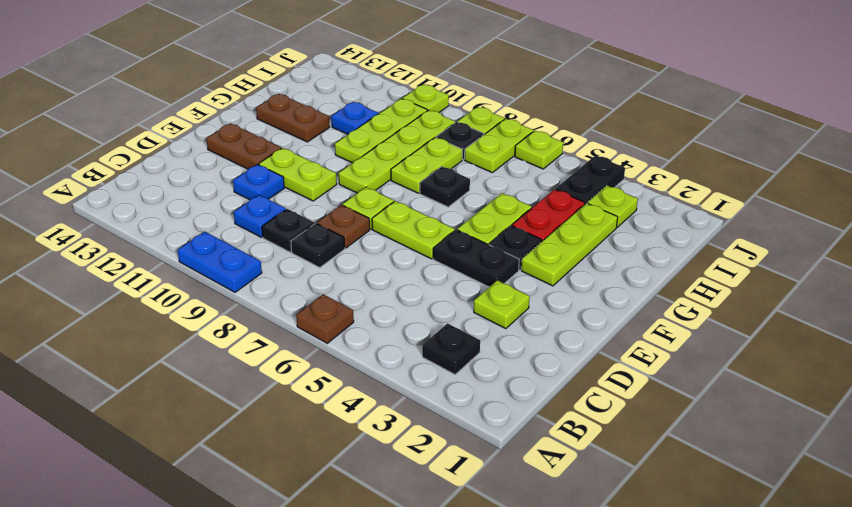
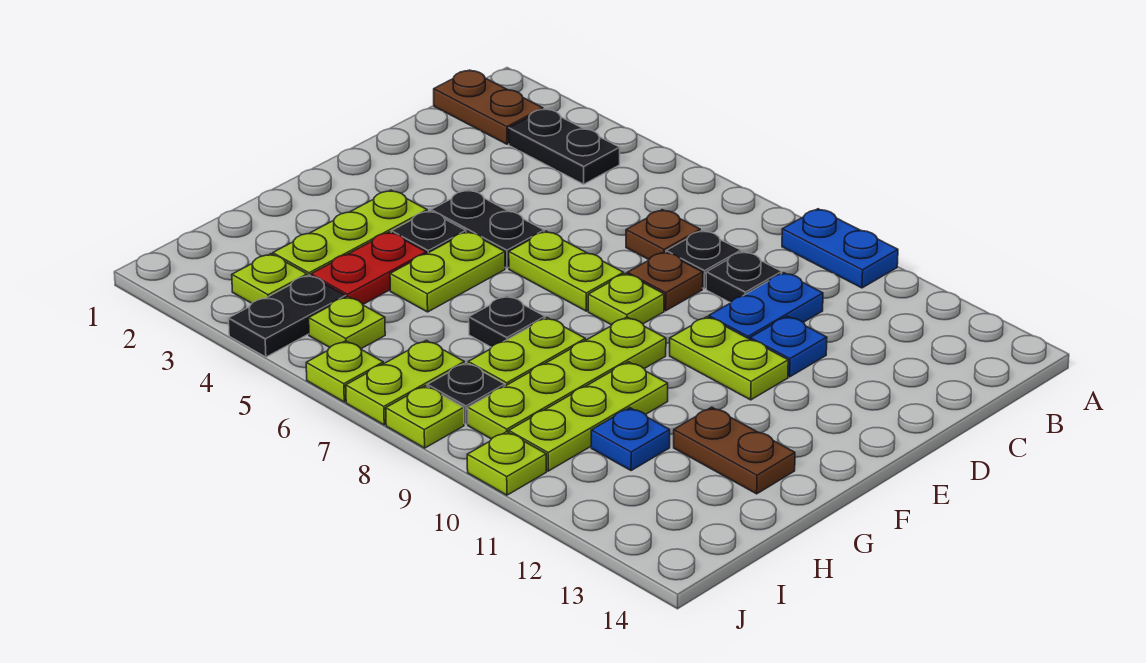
brown 1x1 plate [296,294,354,343] -> brown 1x1 plate moved to [626,210,700,260]
black 1x1 plate [422,323,480,374] -> black 1x2 plate [509,109,620,184]
blue 1x1 plate [234,195,286,237] -> blue 1x2 plate [709,273,823,339]
lime 1x1 plate [474,280,530,329] -> lime 1x1 plate moved to [309,297,385,349]
brown 1x2 plate [206,123,281,169] -> brown 1x2 plate moved to [434,70,543,144]

